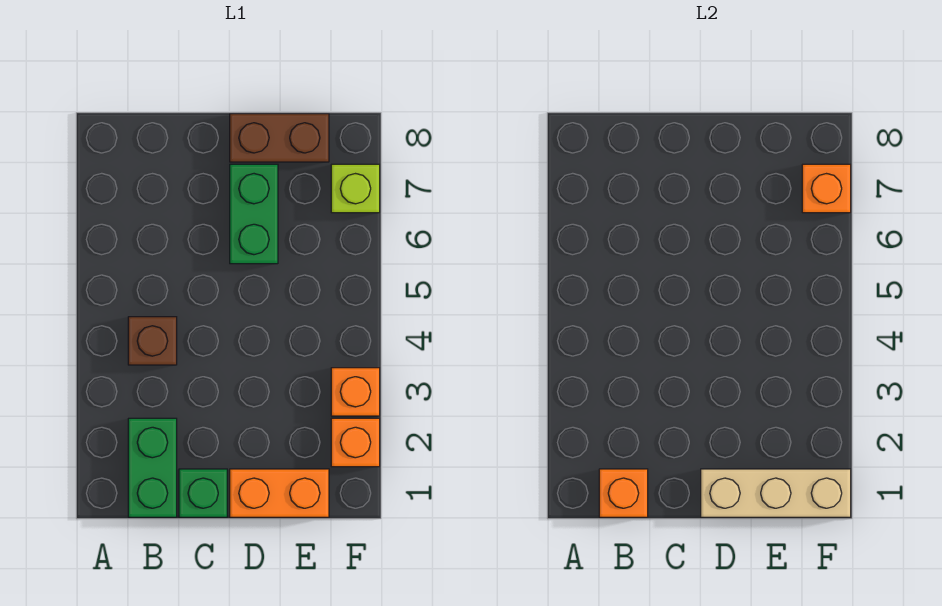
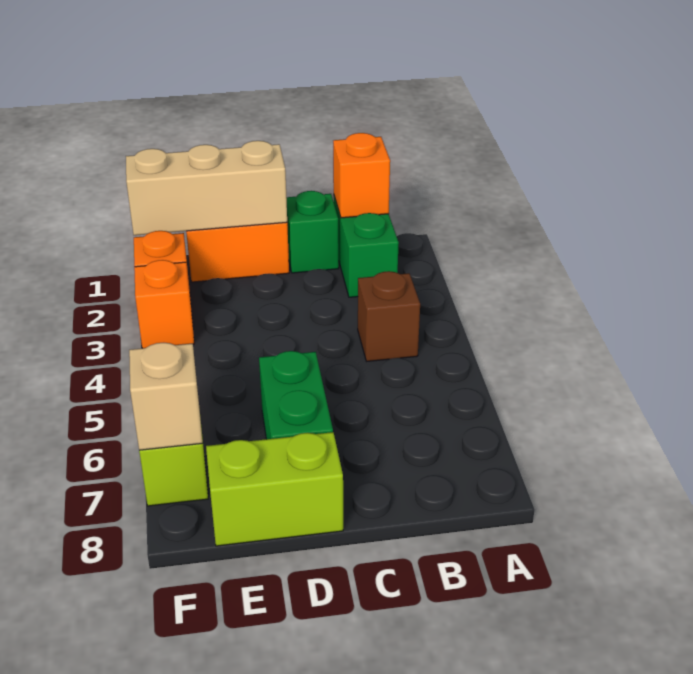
brown 1x2 brick [230,114,329,162] -> lime 1x2 brick [206,432,343,546]
orange 1x1 brick [802,164,851,213] -> tan 1x1 brick [129,343,202,451]

